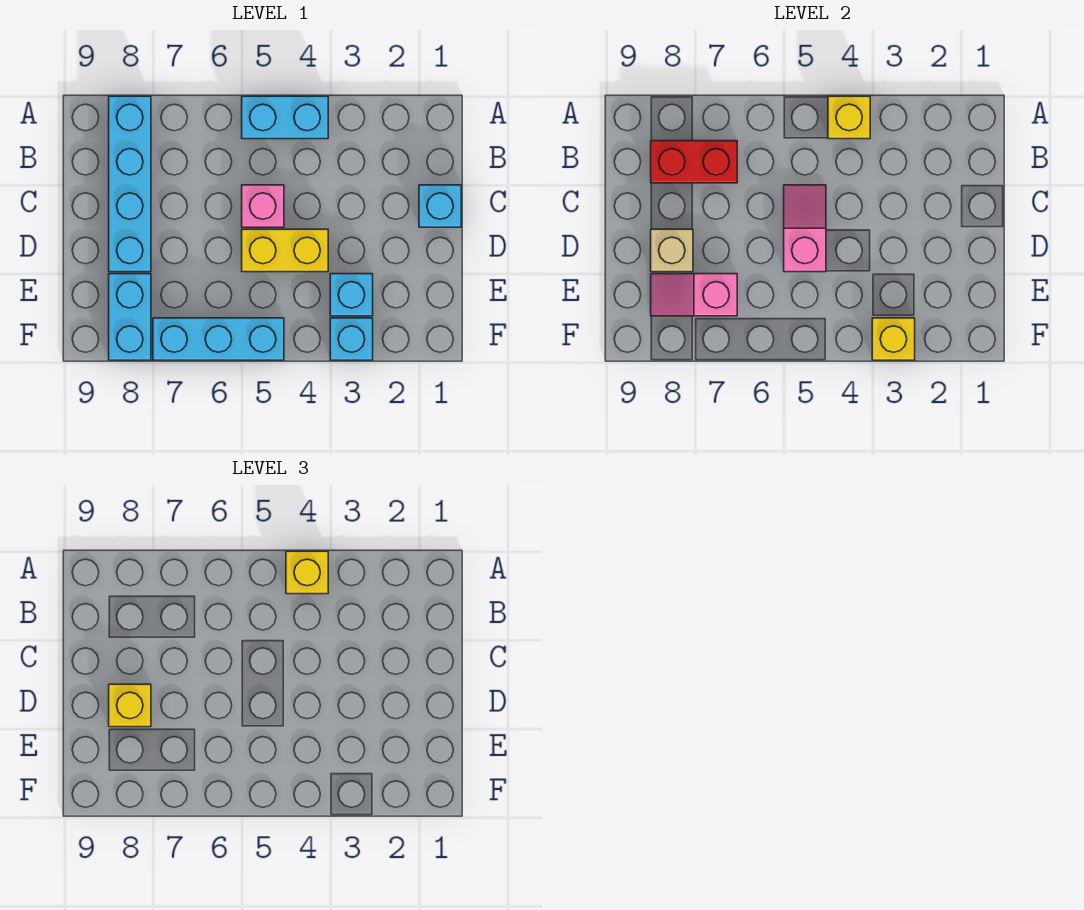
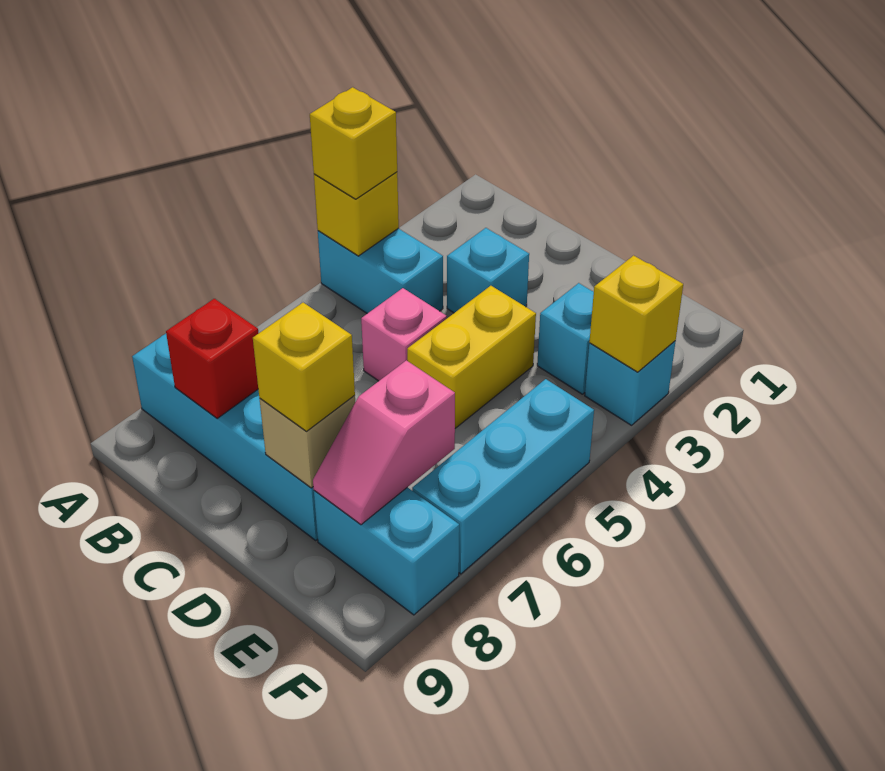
cyan 1x2 brick [242,96,328,139] -> cyan 1x2 brick turned to [318,228,443,314]
red 1x2 brick [651,141,737,183] -> red 1x1 brick [166,299,259,418]
cyan 1x1 brick [419,185,461,227] -> cyan 1x1 brick moved to [447,228,529,313]
pink 1x2 slope [784,185,826,272] -> none

